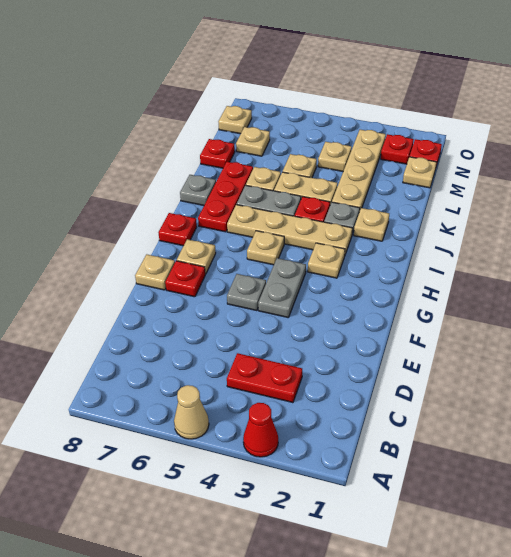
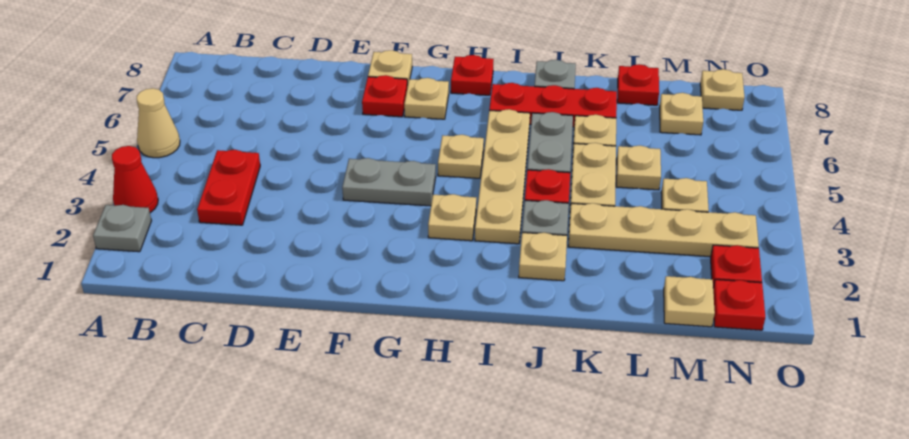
grey 1x1 plate [227,274,266,311] -> grey 1x1 plate moved to [93,205,151,252]

